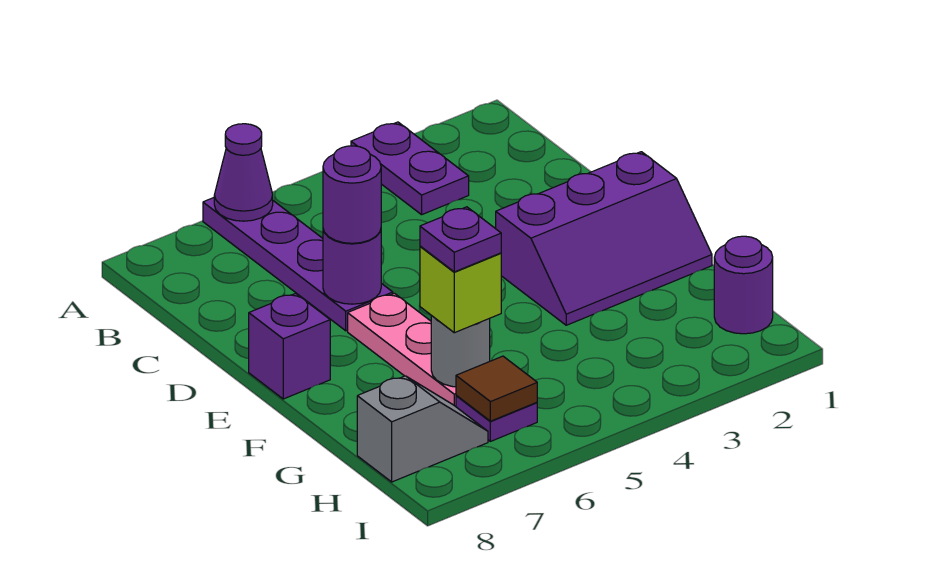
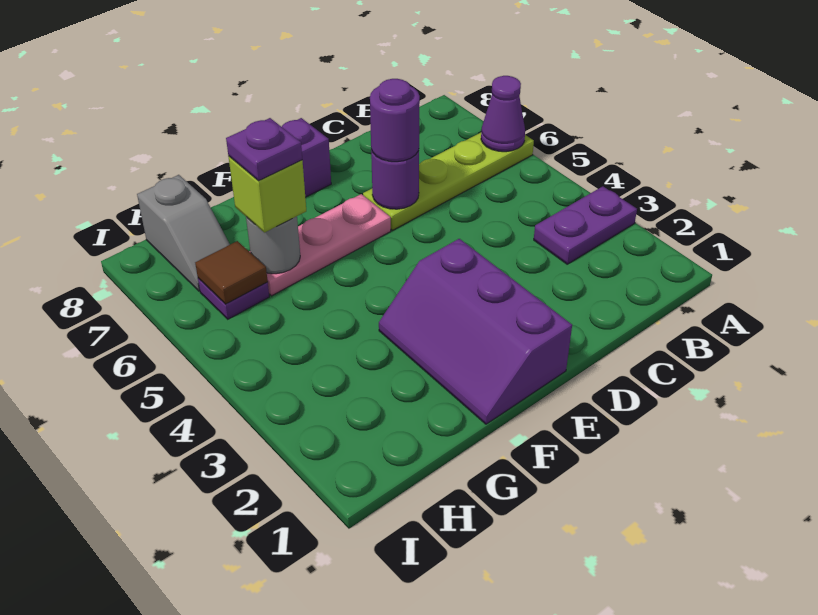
purple 1x4 plate [203,198,393,331] -> lime 1x4 plate [363,133,534,230]
purple 1x1 round brick [714,236,773,334] -> none

